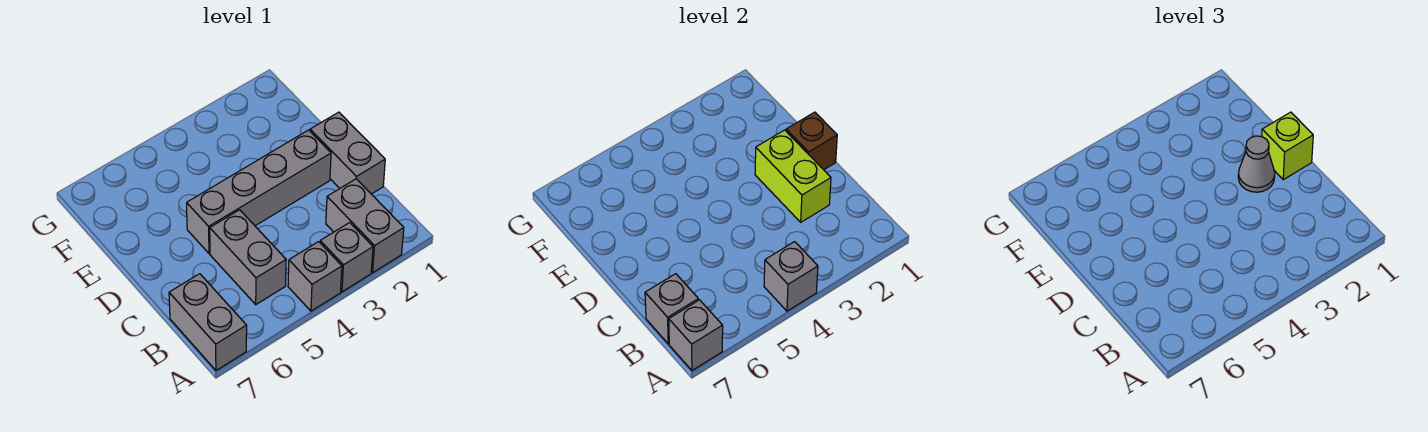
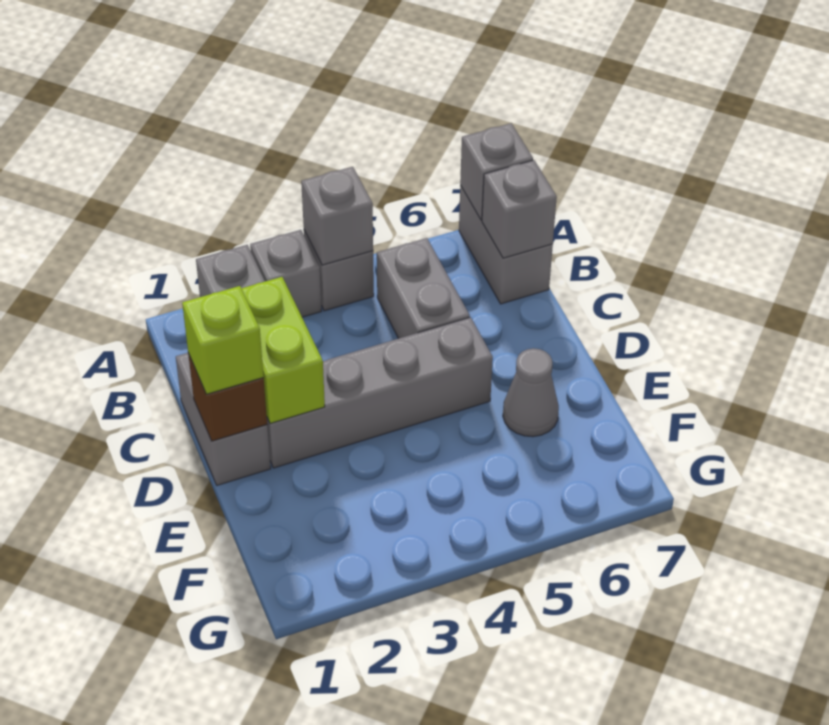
grey 1x1 cone [1238,136,1275,192] -> grey 1x1 cone moved to [503,348,559,437]

